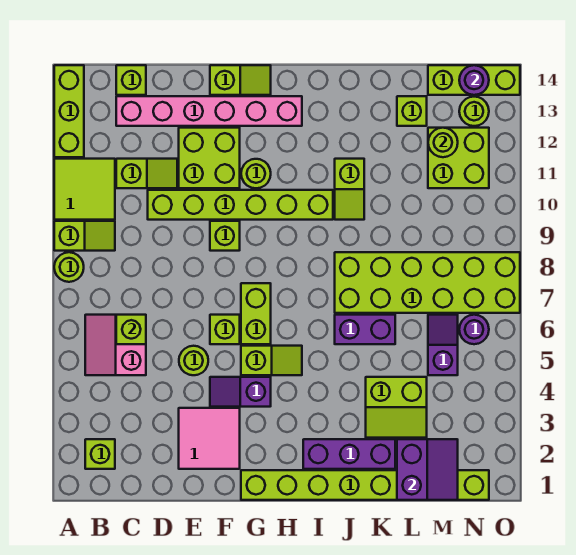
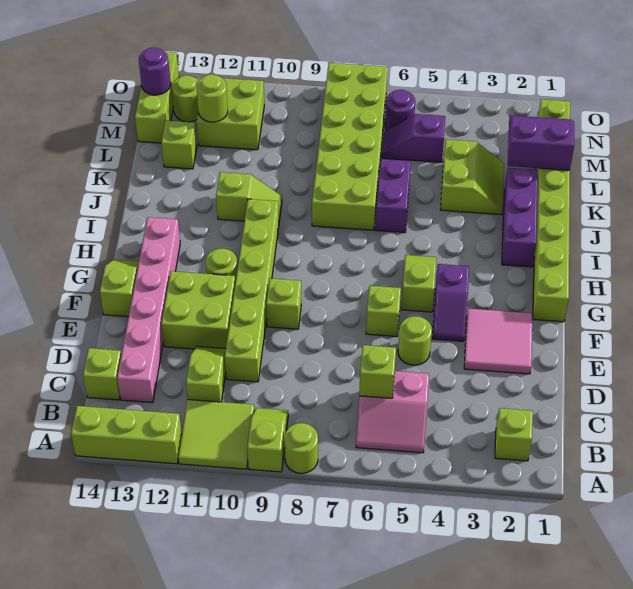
lime 1x2 brick [241,283,271,344] -> none

